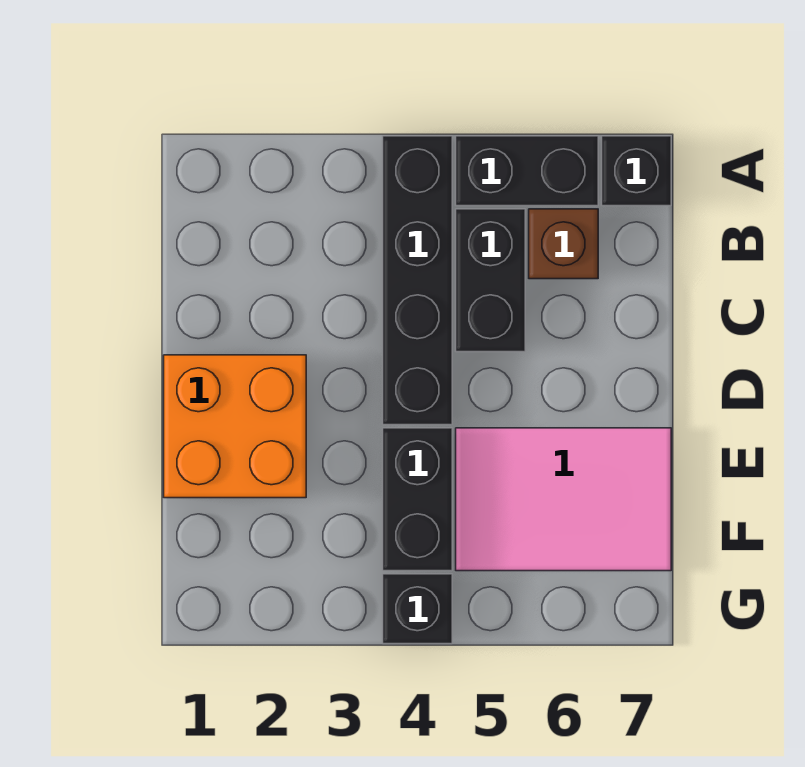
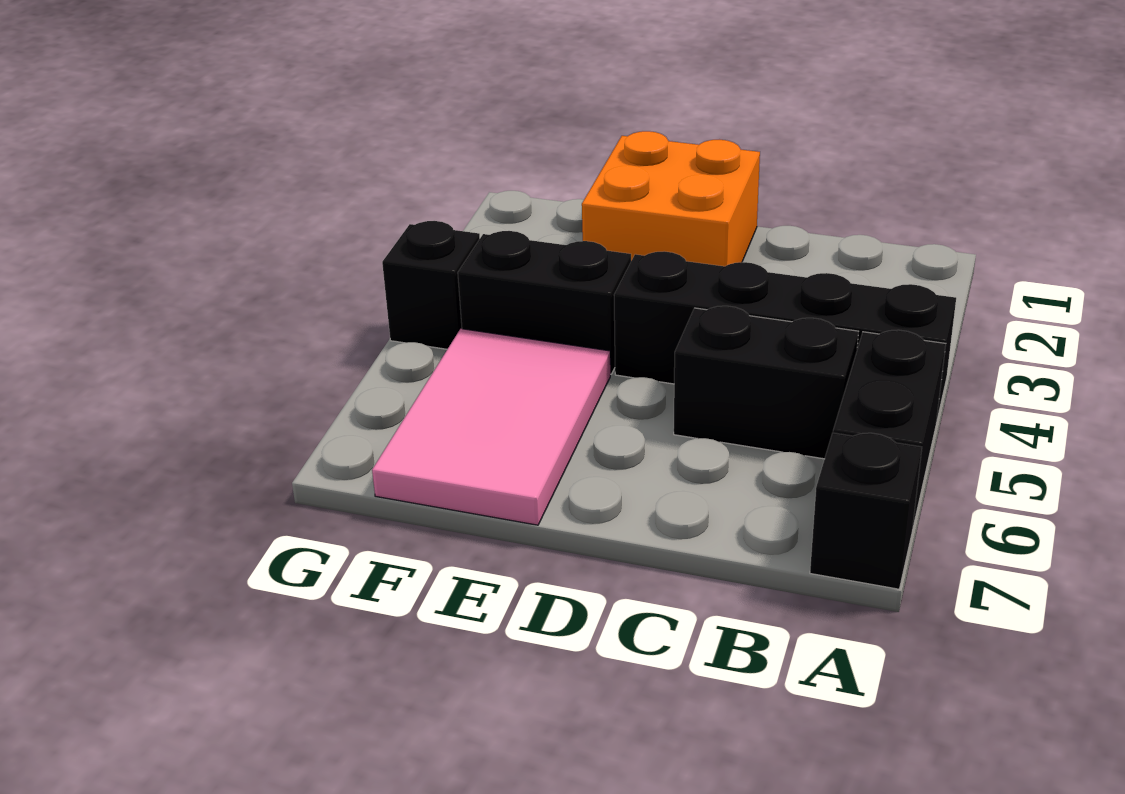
brown 1x1 brick [529,209,598,279] -> none

